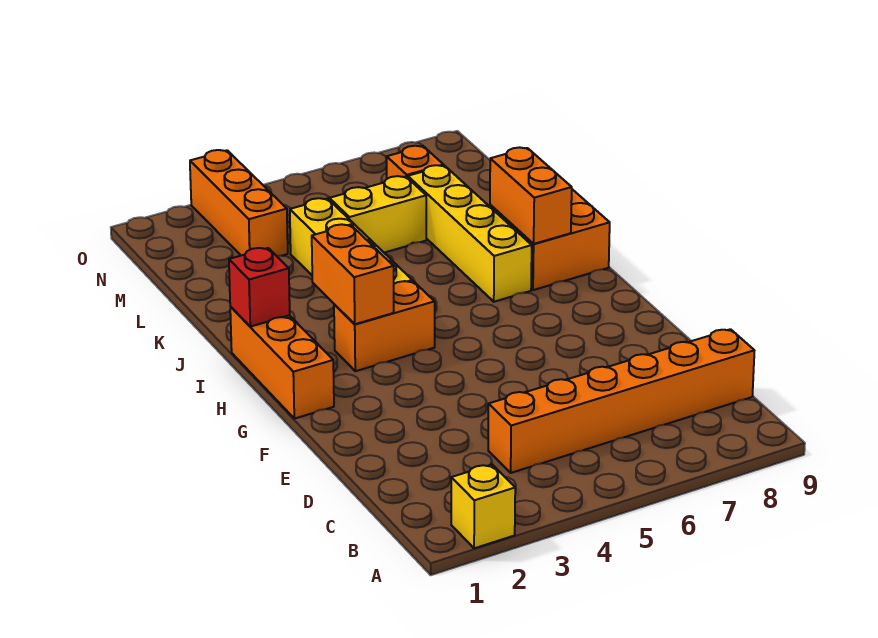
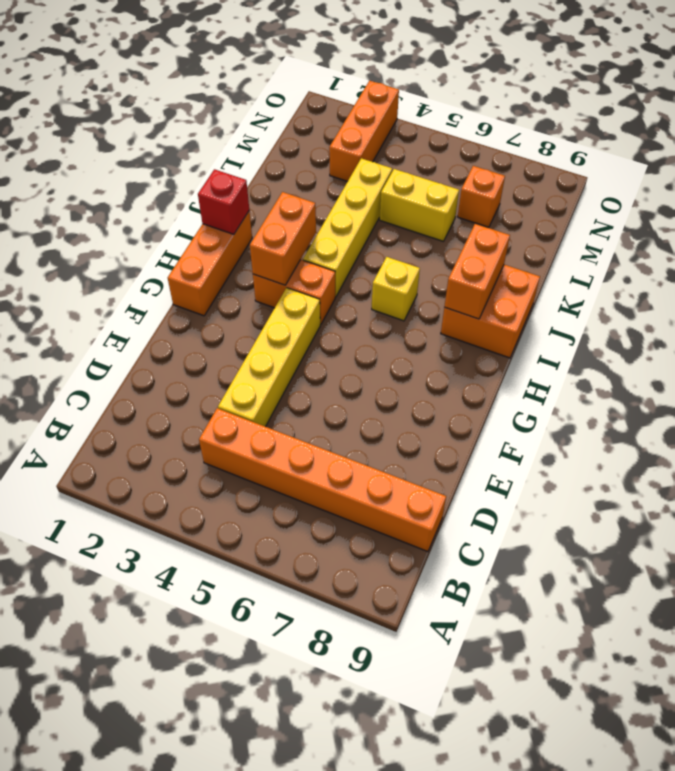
yellow 1x1 brick [451,465,515,548] -> yellow 1x1 brick moved to [372,257,420,321]
yellow 1x4 brick [408,165,532,302] -> yellow 1x4 brick moved to [218,288,320,427]

